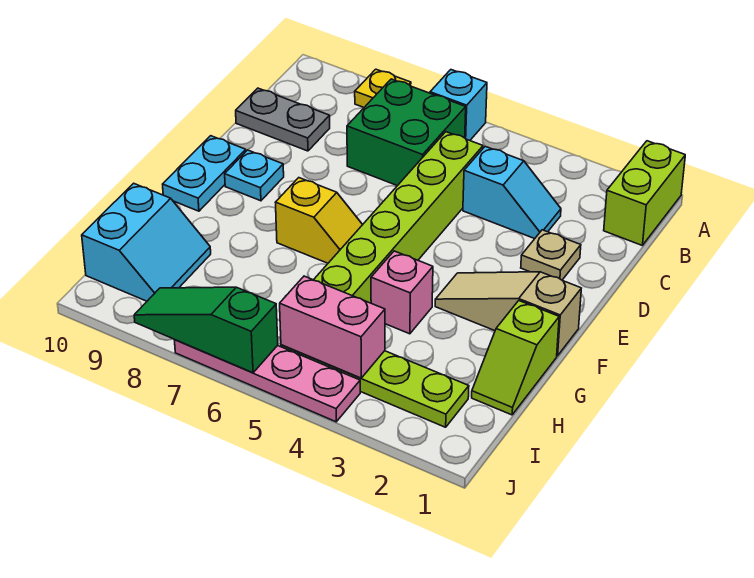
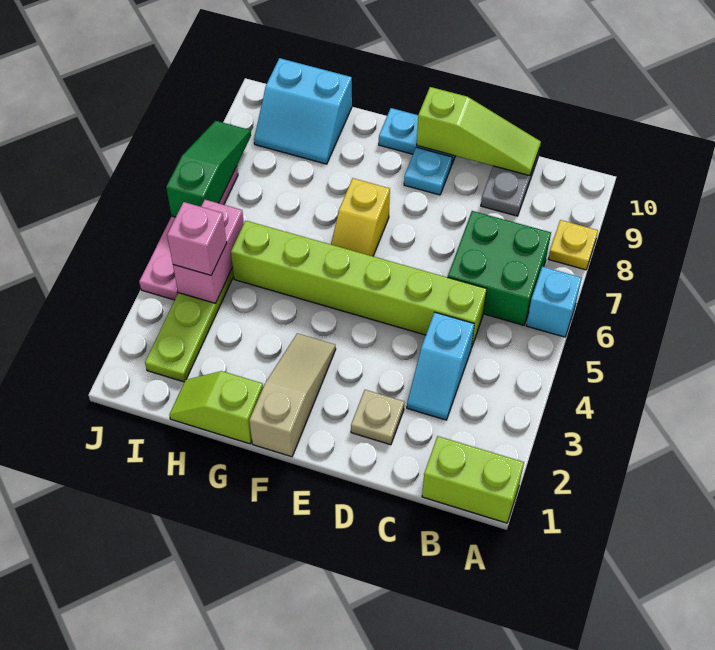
none -> lime 1x3 slope [417,87,541,176]
pink 1x1 brick [371,251,433,334] -> pink 1x1 brick moved to [167,202,227,275]

